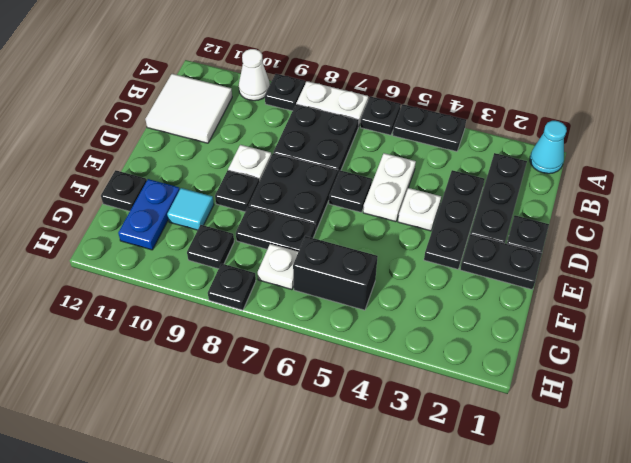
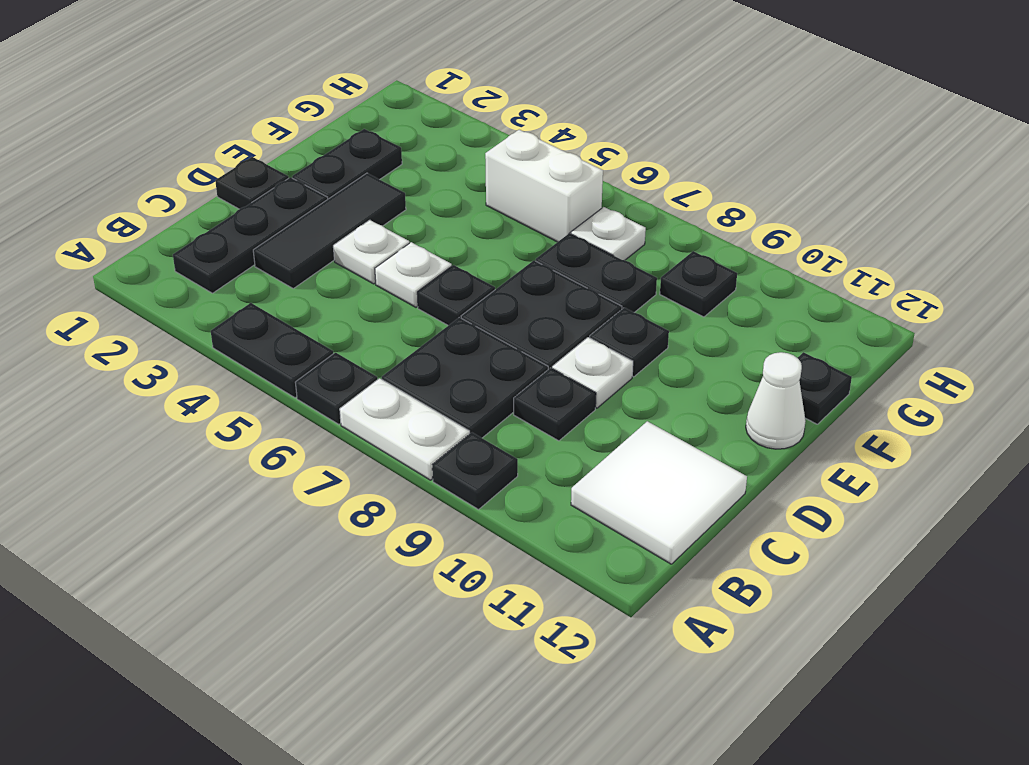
cyan 1x1 cone [530,121,567,174] -> none
white 1x1 cone [239,49,270,101] -> white 1x1 cone moved to [746,352,806,449]
black 1x3 plate [424,170,485,269] -> black 1x3 tile [253,173,406,288]
white 1x2 plate [363,153,416,222] -> white 1x1 plate [375,242,452,307]
black 1x2 plate [460,234,542,289] -> black 1x2 plate turned to [292,129,402,199]
cyan 1x1 tile [167,188,214,230] -> none
blue 1x2 plate [118,179,180,250] -> none
black 1x2 brick [293,236,378,310] -> white 1x2 brick [485,130,603,242]
black 1x1 plate [208,264,256,310] -> black 1x1 plate moved to [514,368,596,441]

